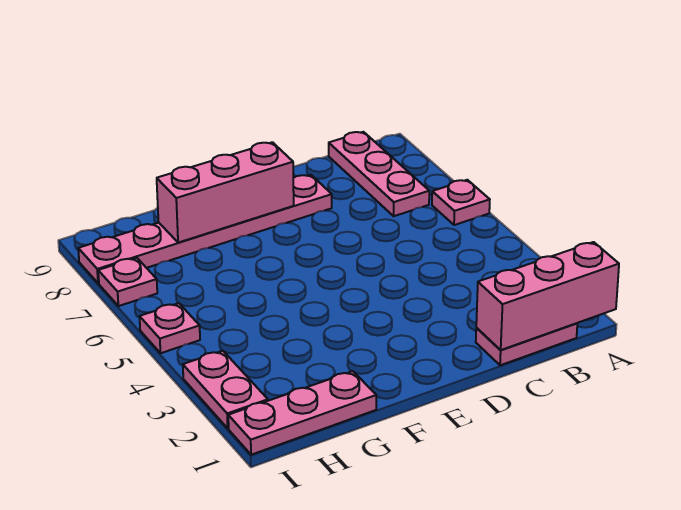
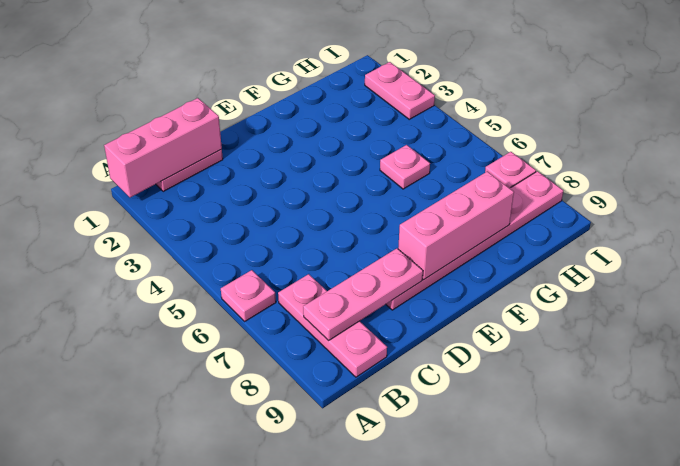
pink 1x3 plate [228,371,376,455] -> pink 1x3 plate moved to [303,248,423,341]
pink 1x1 plate [140,303,200,353] -> pink 1x1 plate moved to [380,145,430,189]

